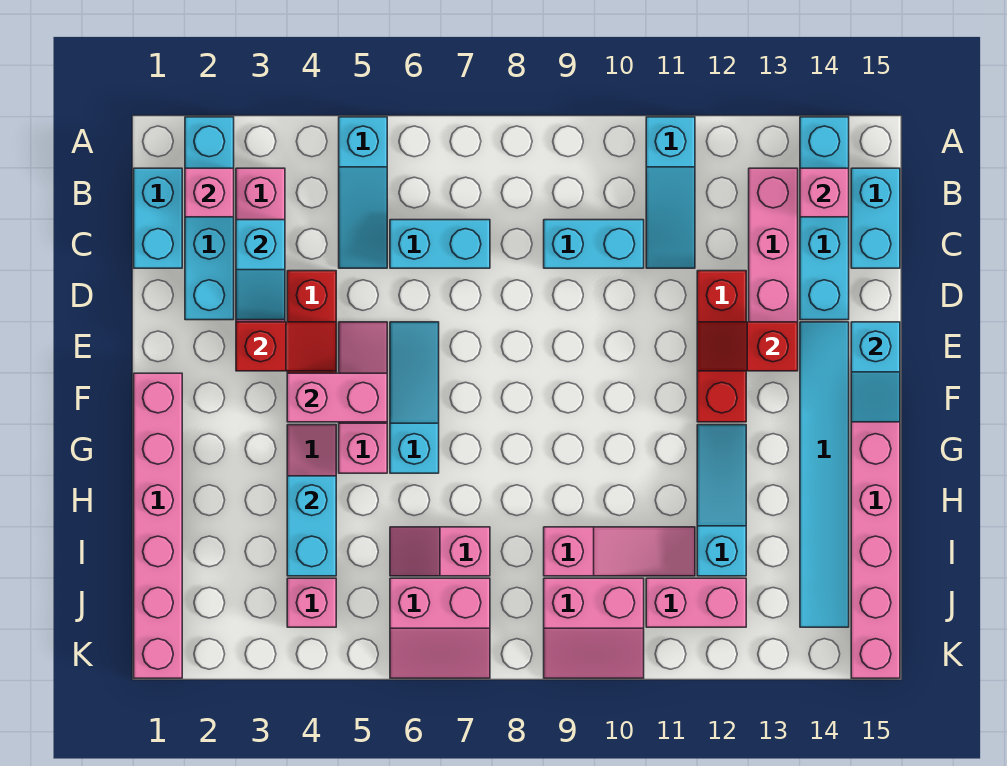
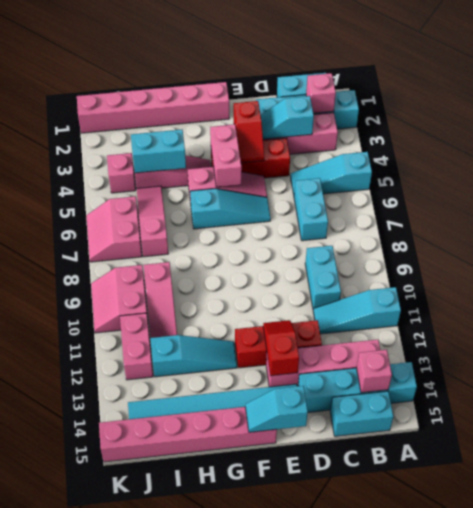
pink 1x2 slope [390,527,490,576] -> pink 1x3 slope [137,186,168,257]

